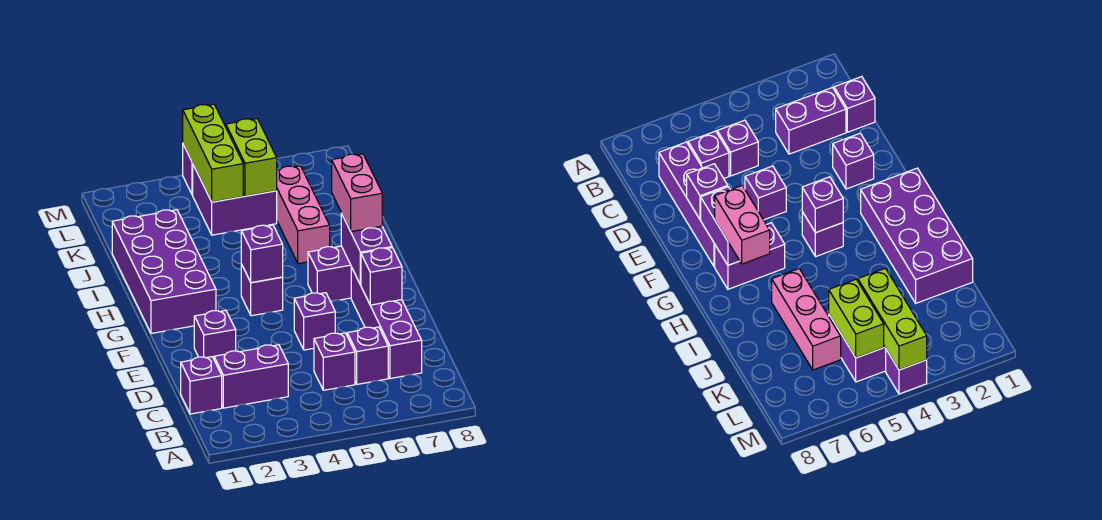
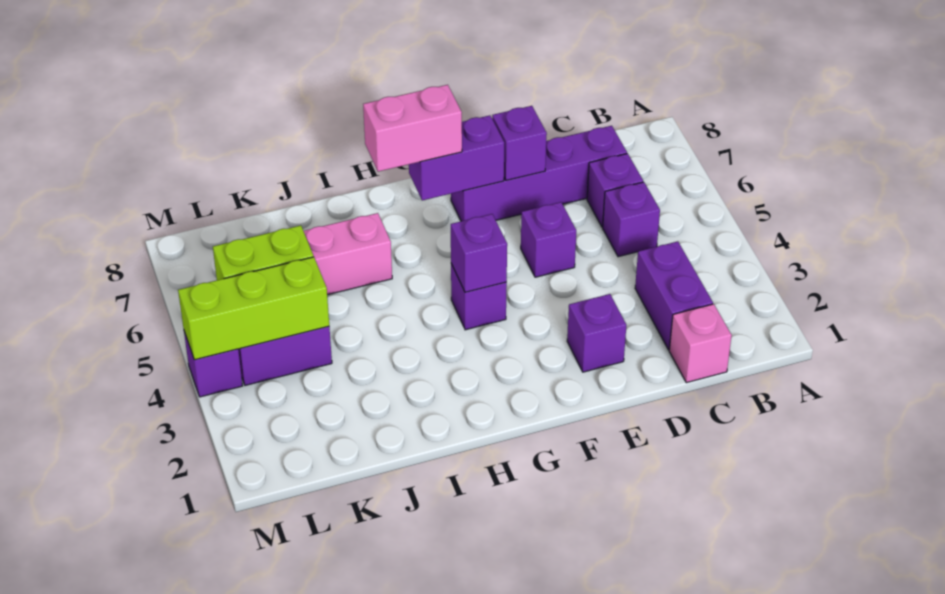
purple 1x1 brick [181,357,222,414] -> pink 1x1 brick [669,304,732,383]
purple 2x4 brick [112,210,216,333] -> none
purple 1x2 brick [308,246,351,302] -> none

